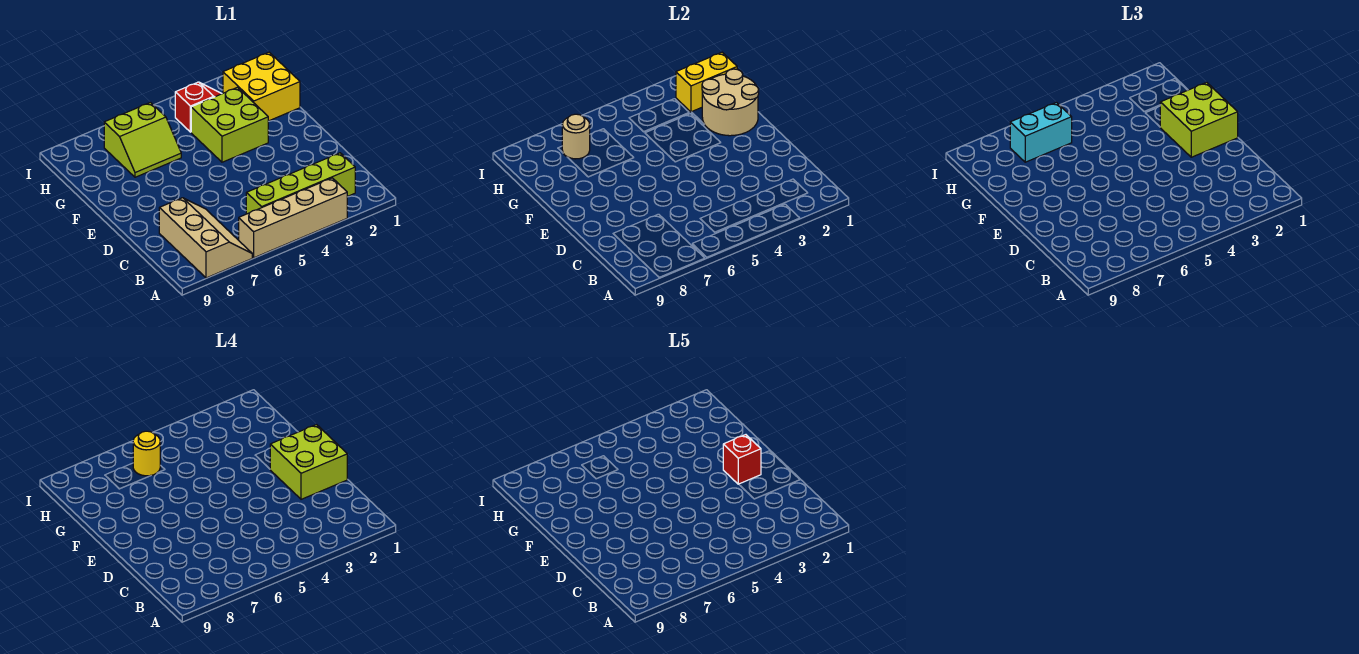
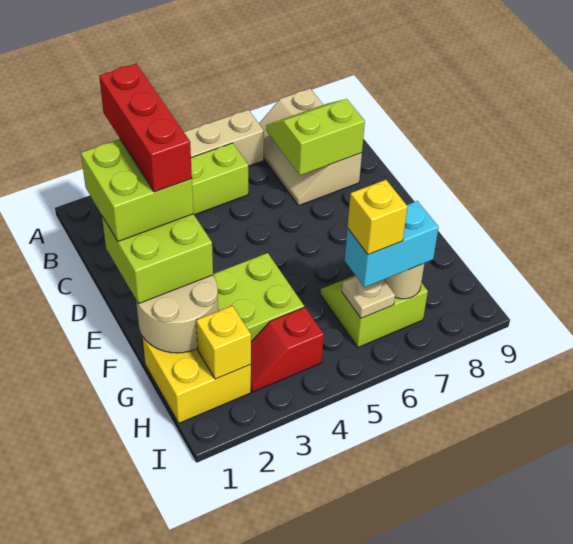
none -> lime 2x2 slope [266,99,365,175]
red 1x1 brick [723,435,761,484] -> red 1x3 brick [99,63,192,192]
yellow 1x2 brick [676,52,737,112] -> yellow 1x1 brick [196,306,251,379]
none -> tan 1x1 plate [342,277,395,318]
yellow 1x1 round brick [133,431,160,476] -> yellow 1x1 brick [348,180,407,255]

